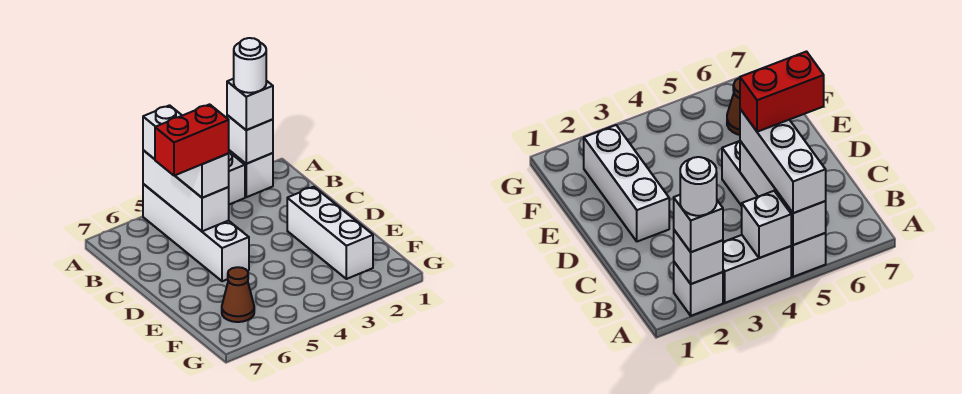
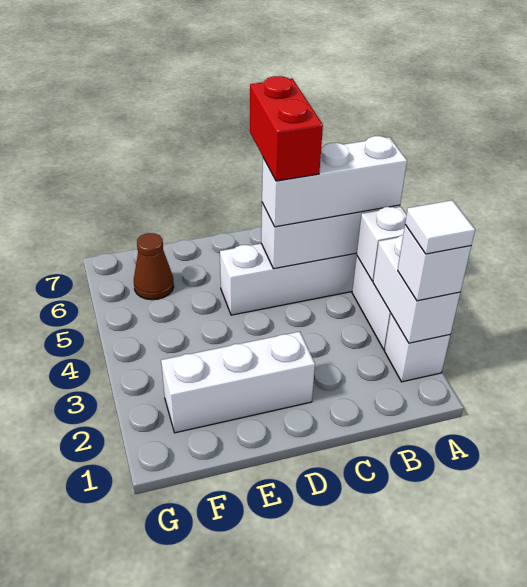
white 1x1 brick [227,115,273,164] -> white 1x2 brick [373,235,460,343]
white 1x1 round brick [234,38,266,93] -> white 1x1 tile [405,200,475,254]

